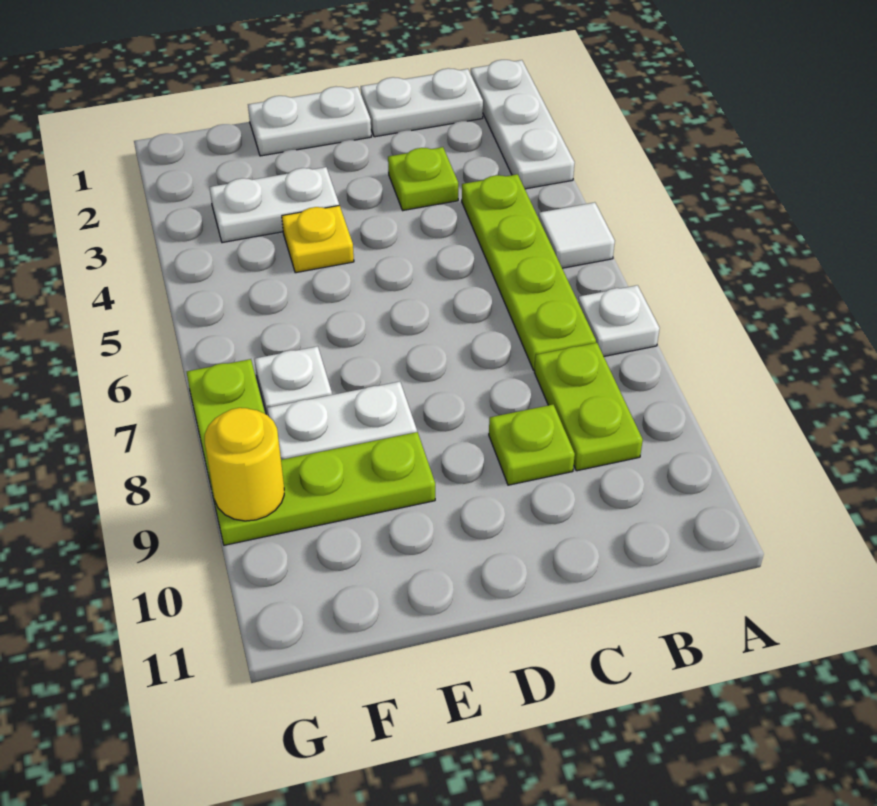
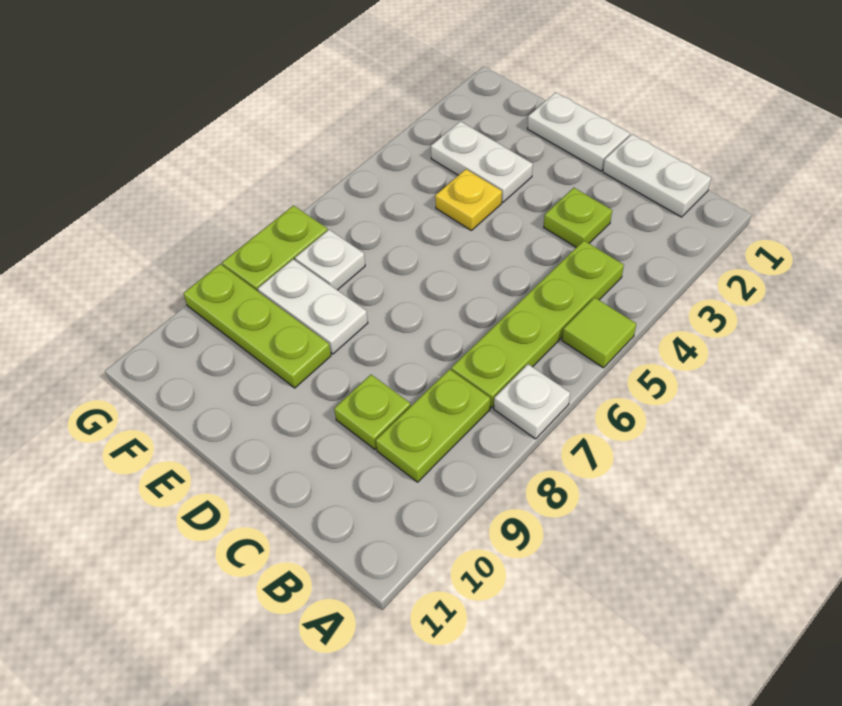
white 1x3 plate [471,60,575,189] -> none
white 1x1 tile [539,202,615,268] -> lime 1x1 tile [562,297,636,368]
yellow 1x1 round brick [205,408,284,521] -> none

